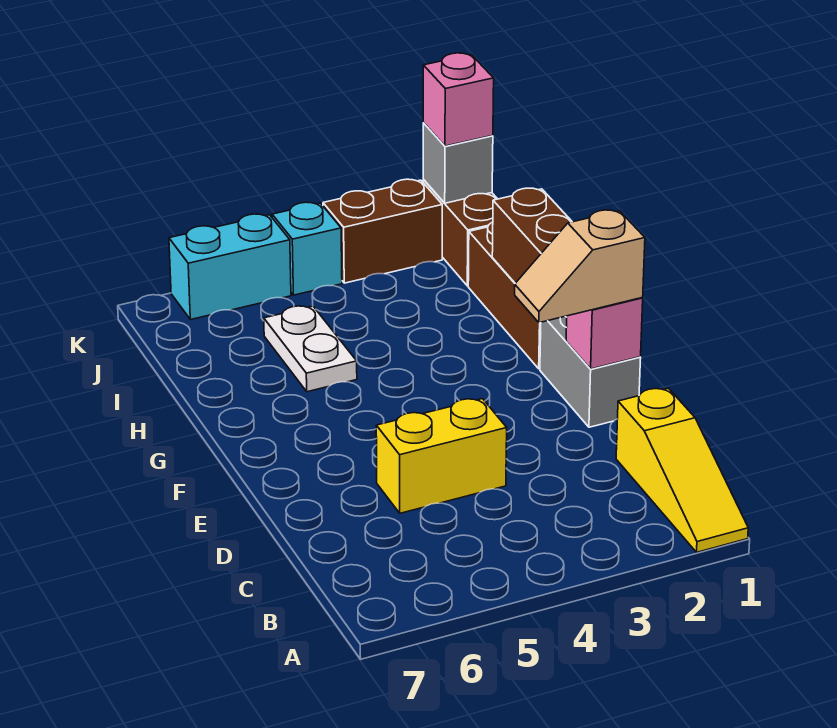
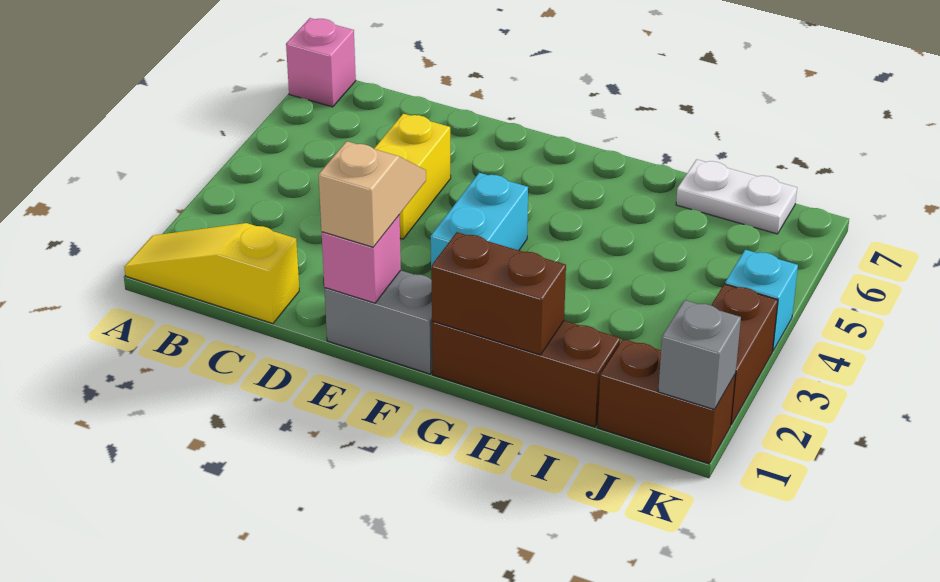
white 1x2 plate [264,306,357,392] -> white 1x2 plate moved to [676,159,797,234]
pink 1x1 brick [423,53,494,146] -> pink 1x1 brick moved to [286,18,356,107]
cyan 1x2 brick [169,214,291,320] -> cyan 1x2 brick moved to [431,173,528,265]

